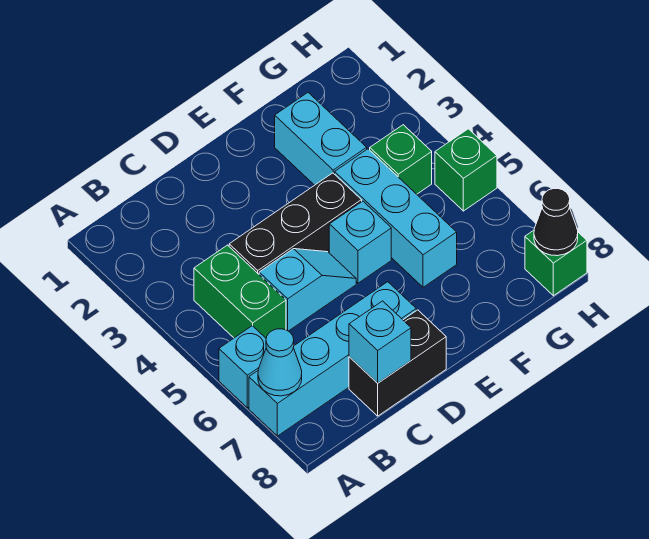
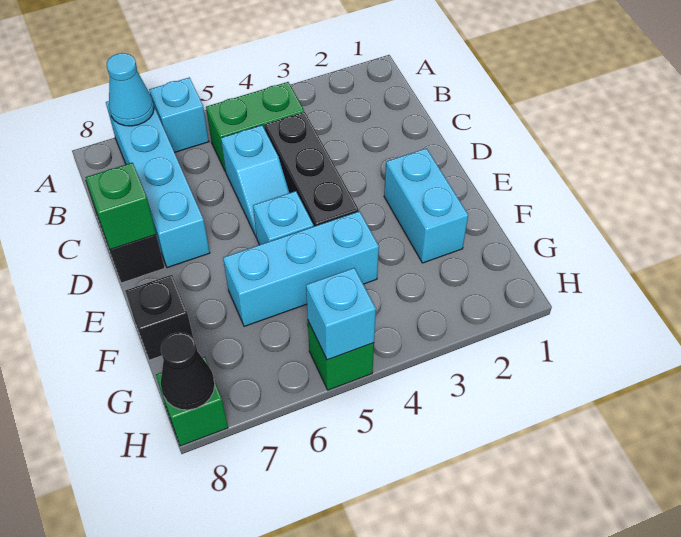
cyan 1x1 brick [349,301,411,383] -> cyan 1x1 brick moved to [306,268,376,360]
cyan 1x2 brick [275,93,367,185] -> cyan 1x2 brick turned to [384,148,468,263]
none -> black 1x1 brick [125,275,193,360]
green 1x1 brick [370,125,432,194] -> green 1x1 brick moved to [85,163,156,250]

